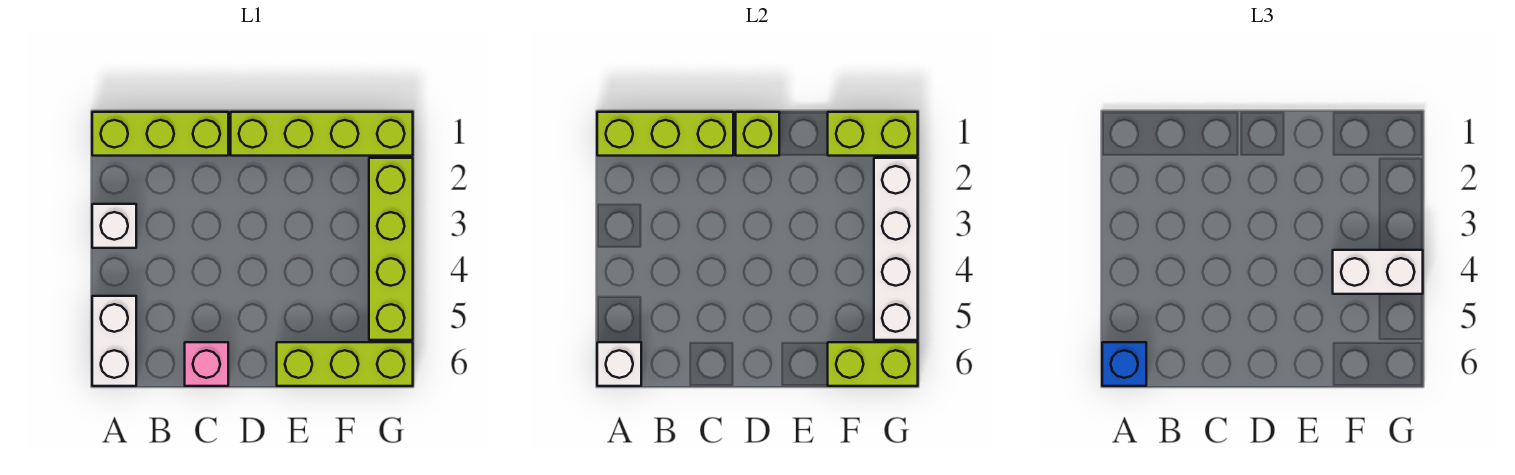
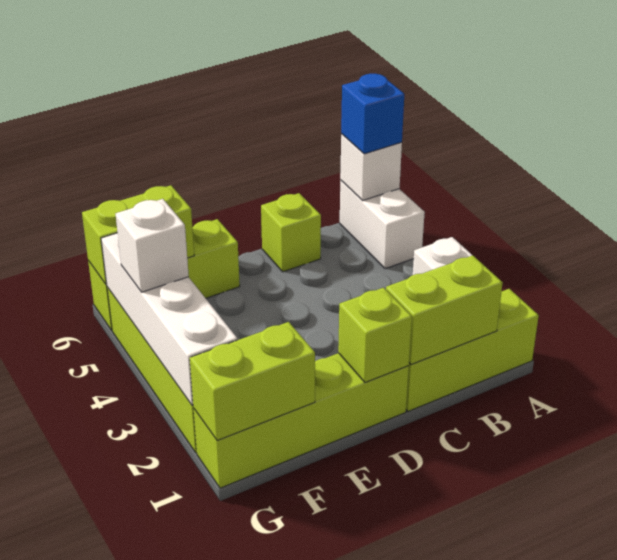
lime 1x3 brick [597,112,733,156] -> lime 1x2 brick [386,255,503,365]
pink 1x1 brick [185,342,228,386] -> lime 1x1 brick [261,193,321,272]
white 1x2 brick [1333,250,1423,294] -> white 1x1 brick [116,199,189,292]

